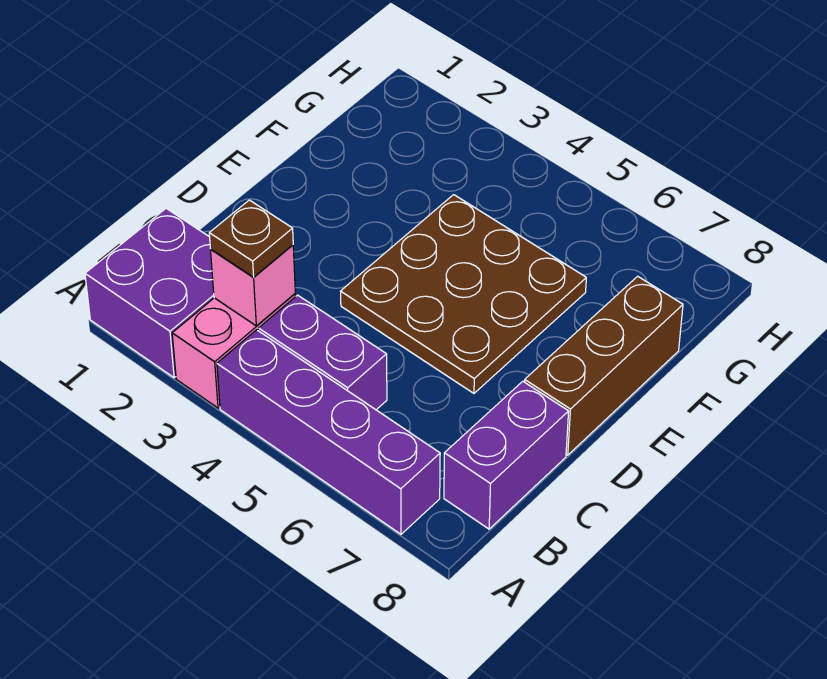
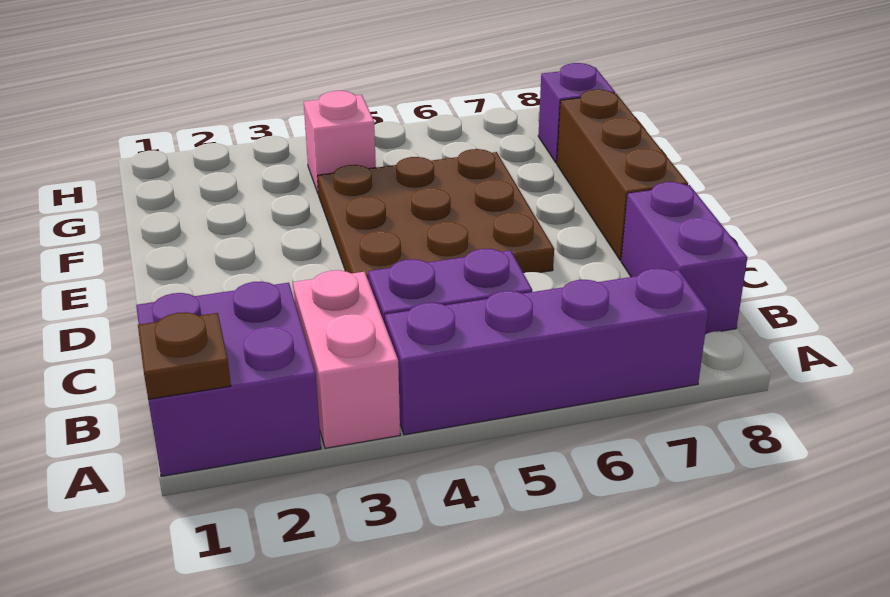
pink 1x1 brick [211,245,295,326] -> pink 1x1 brick moved to [304,91,376,195]
brown 1x1 plate [209,200,293,277] -> brown 1x1 plate moved to [138,312,231,399]
none -> purple 1x1 brick [538,63,615,163]

